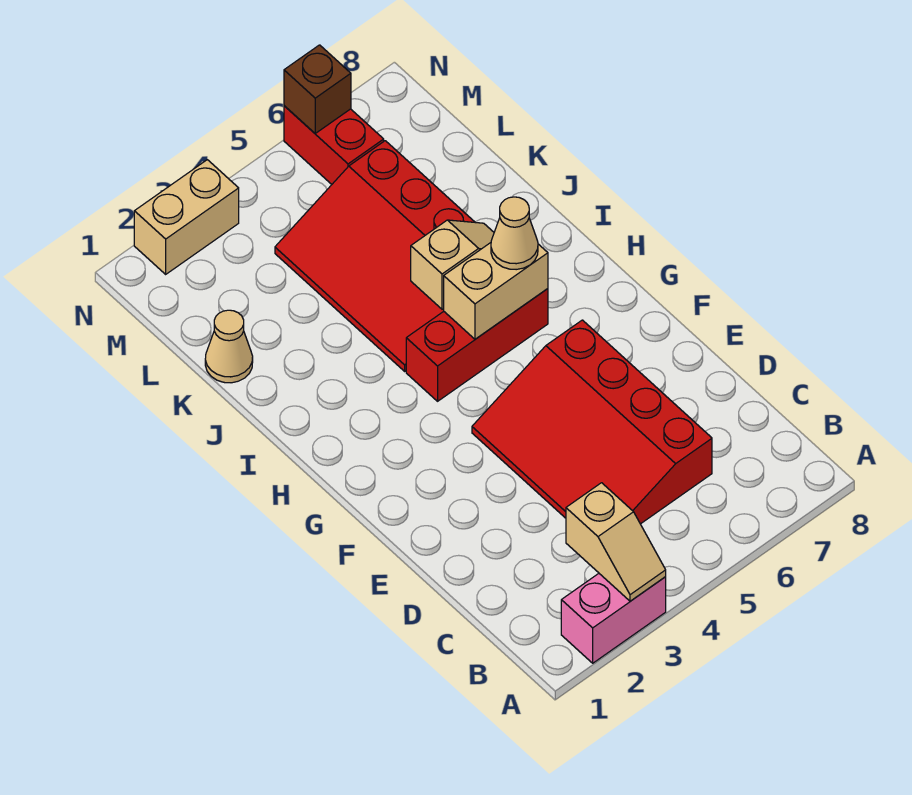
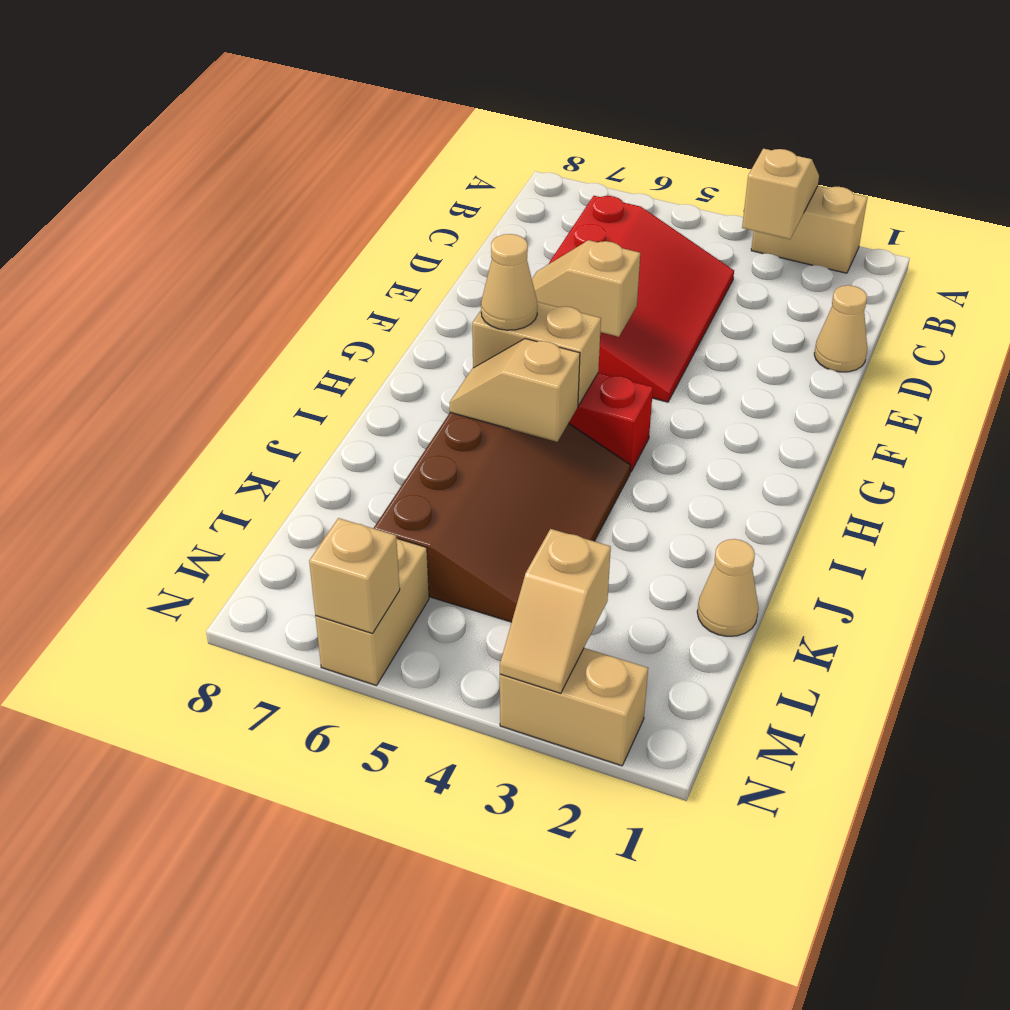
pink 1x2 brick [561,574,666,663] -> tan 1x2 brick [751,186,868,273]
none -> tan 1x1 cone [814,285,867,372]
none -> tan 1x2 slope [532,240,640,337]
red 3x4 slope [275,141,474,371] -> brown 3x4 slope [373,412,631,622]
none -> tan 1x2 slope [500,529,611,693]
red 1x2 brick [284,106,384,184] -> tan 1x2 brick [315,538,429,686]
brown 1x1 brick [284,45,351,133] -> tan 1x1 brick [309,518,400,634]

